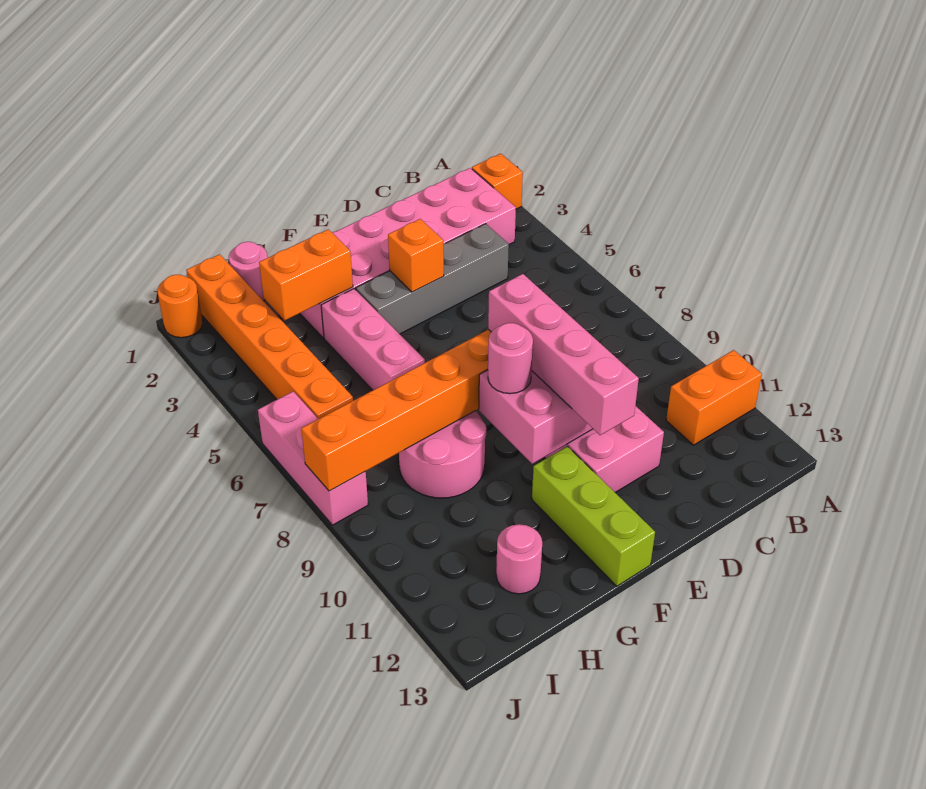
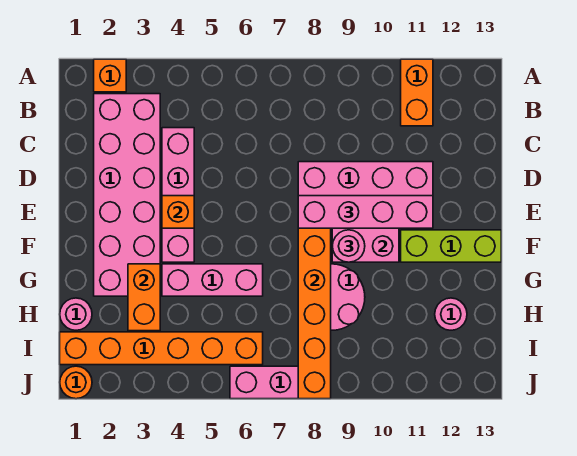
grey 1x4 brick [356,224,509,334] -> pink 1x4 brick [162,128,194,262]

